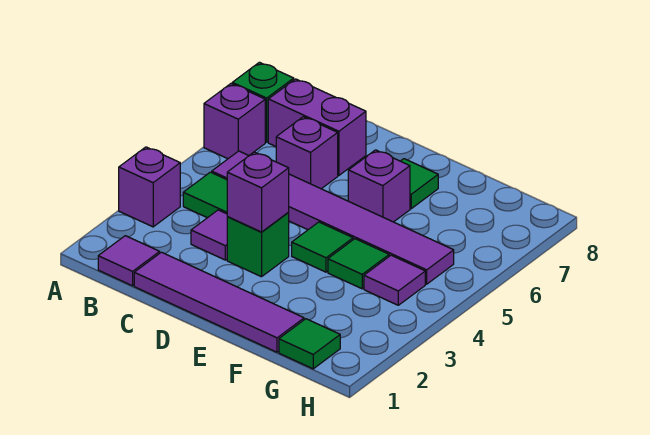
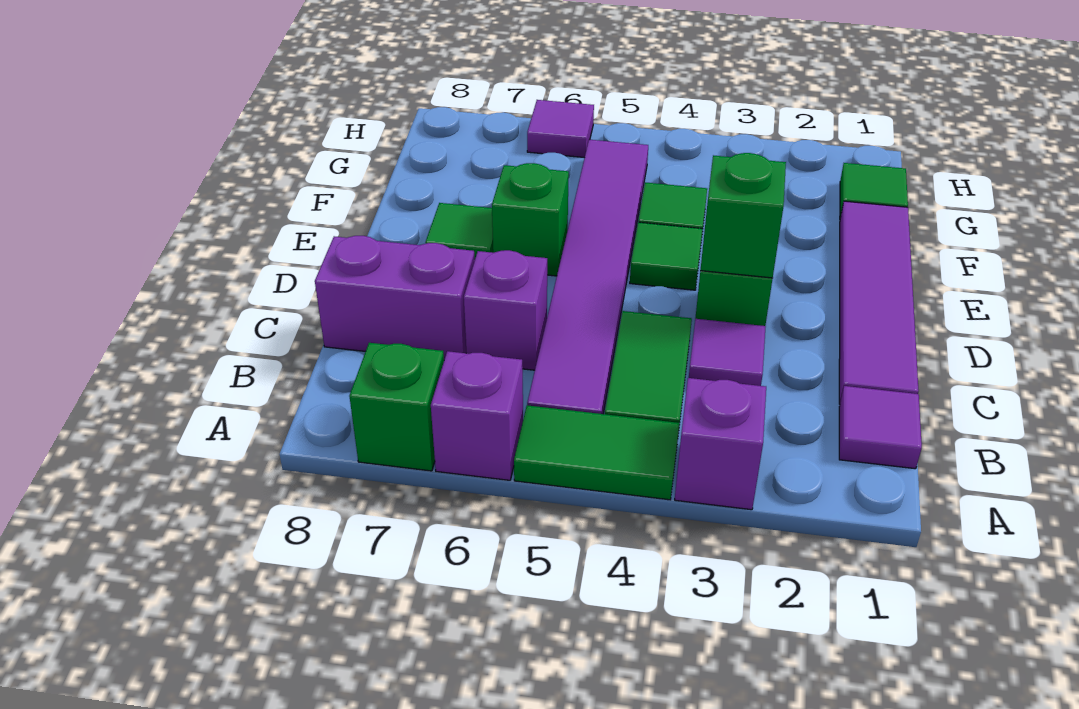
none -> green 1x2 tile [514,405,679,500]
purple 1x2 brick [268,79,366,175] -> purple 1x2 brick turned to [315,236,475,360]
purple 1x1 brick [227,152,289,232] -> green 1x1 brick [700,153,786,278]
purple 1x1 brick [348,150,410,222] -> green 1x1 brick [492,163,569,276]
purple 1x1 tile [364,255,425,305] -> purple 1x1 tile moved to [527,100,594,158]

